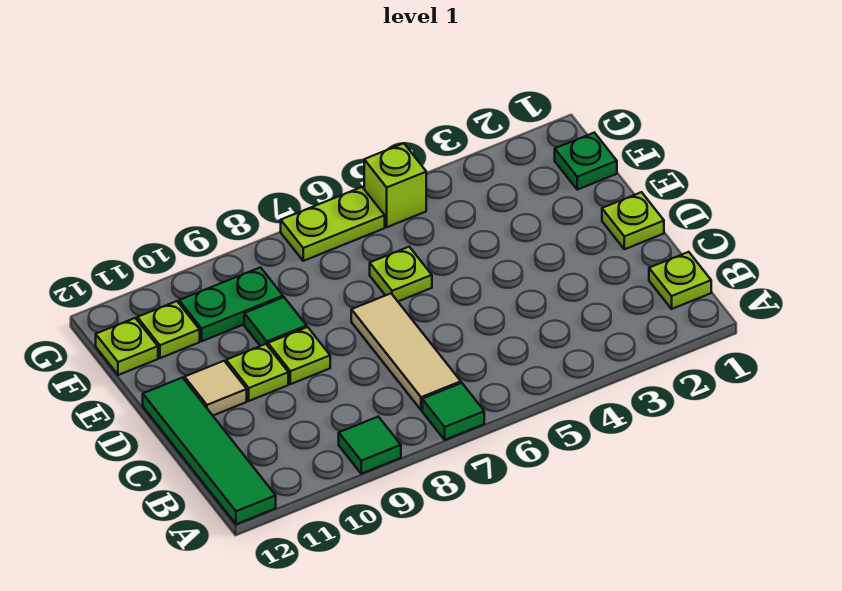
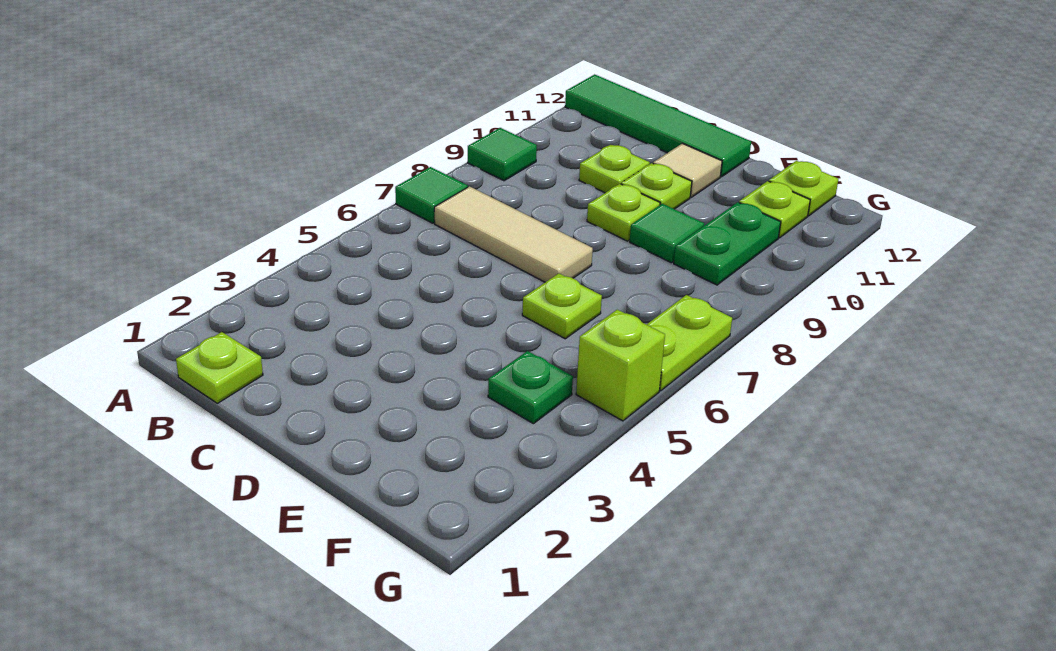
lime 1x1 plate [602,192,664,249] -> lime 1x1 plate moved to [579,145,650,193]
green 1x1 plate [555,133,617,190] -> green 1x1 plate moved to [488,351,573,424]

